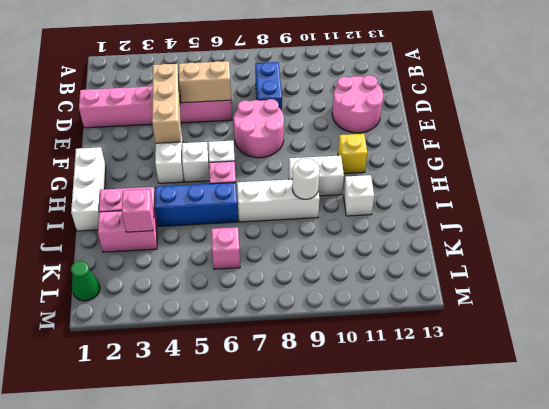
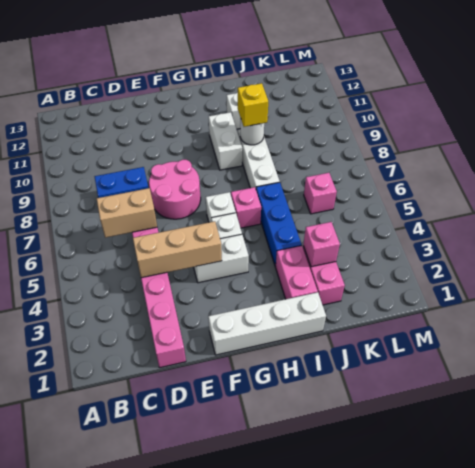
tan 1x2 brick [179,61,231,103] -> tan 1x2 brick turned to [97,188,157,238]
pink 2x2 round brick [332,75,383,133] -> none
white 1x3 brick [71,147,106,231] -> white 1x4 brick [208,292,326,355]
yellow 1x1 brick [338,134,367,174] -> yellow 1x1 brick moved to [238,83,268,127]
green 1x1 cone [71,261,100,301] -> none

